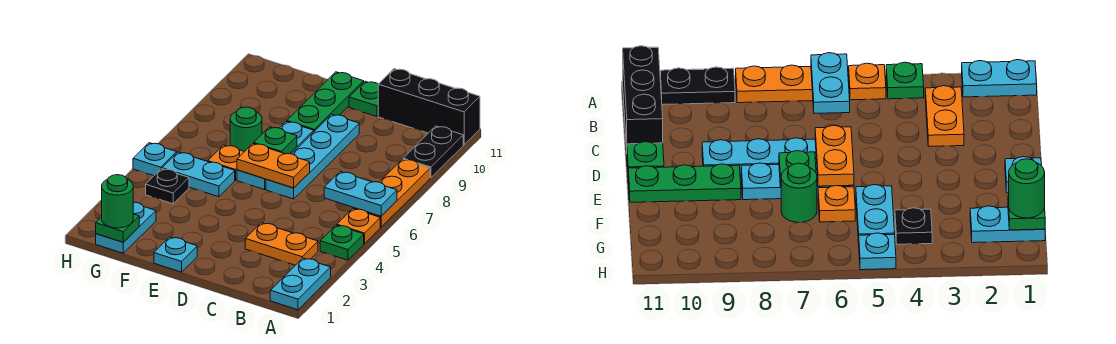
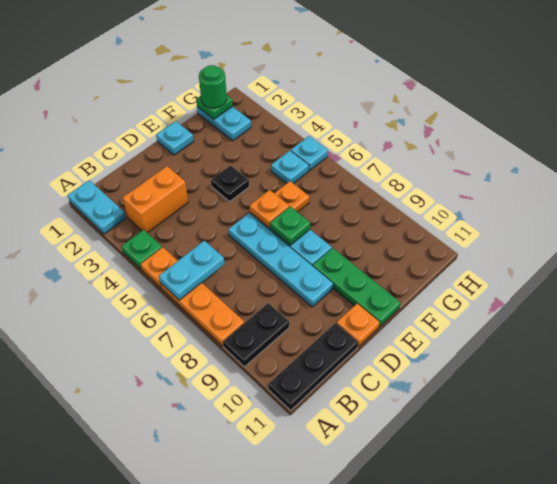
black 1x2 plate [403,126,463,178] -> black 1x2 plate turned to [223,303,289,367]
black 1x3 brick [378,69,480,145] -> black 1x3 plate [268,323,358,410]
orange 1x2 plate [245,223,318,265] -> orange 1x2 brick [123,166,188,233]
orange 1x2 plate [237,143,310,188] -> orange 1x1 plate [250,190,289,228]
green 1x1 plate [349,81,378,117] -> orange 1x1 plate [337,304,380,347]
cyan 1x2 plate [162,152,235,197] -> cyan 1x1 plate [271,151,309,184]
green 1x1 round brick [230,107,262,152] -> none
black 1x1 plate [146,169,189,204] -> black 1x1 plate moved to [211,165,249,201]

